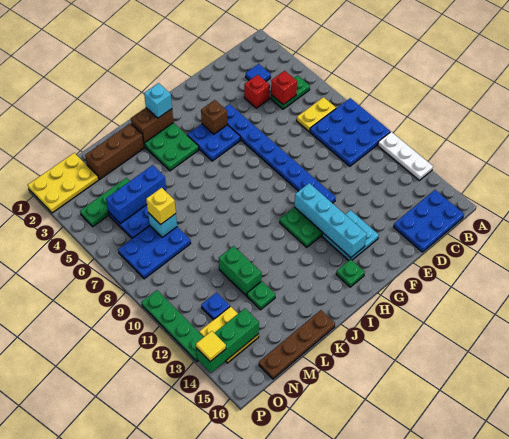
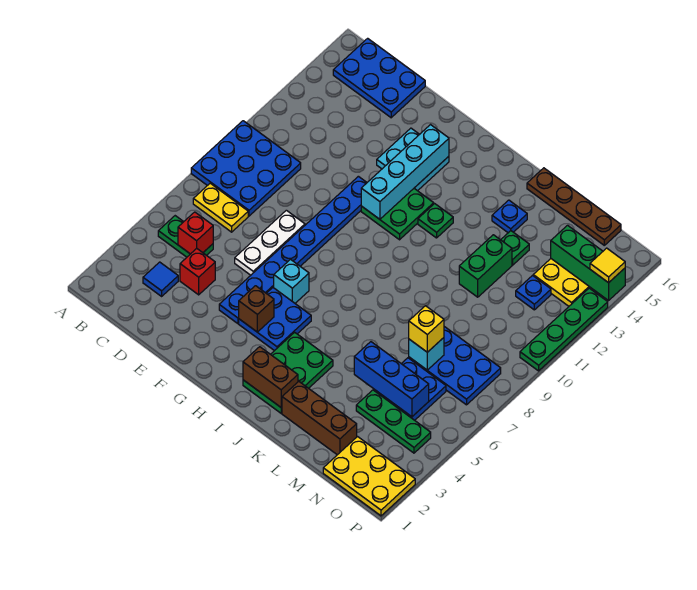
white 1x3 plate [378,132,433,180] -> white 1x3 plate moved to [235,210,305,275]
green 1x1 plate [336,259,365,287] -> green 1x1 plate moved to [418,204,453,238]
cyan 1x1 brick [144,83,172,118] -> cyan 1x1 brick moved to [274,260,309,303]
none -> blue 1x1 plate [492,200,527,233]

